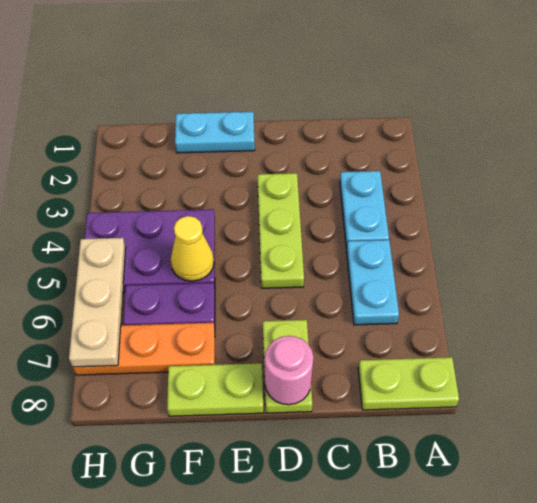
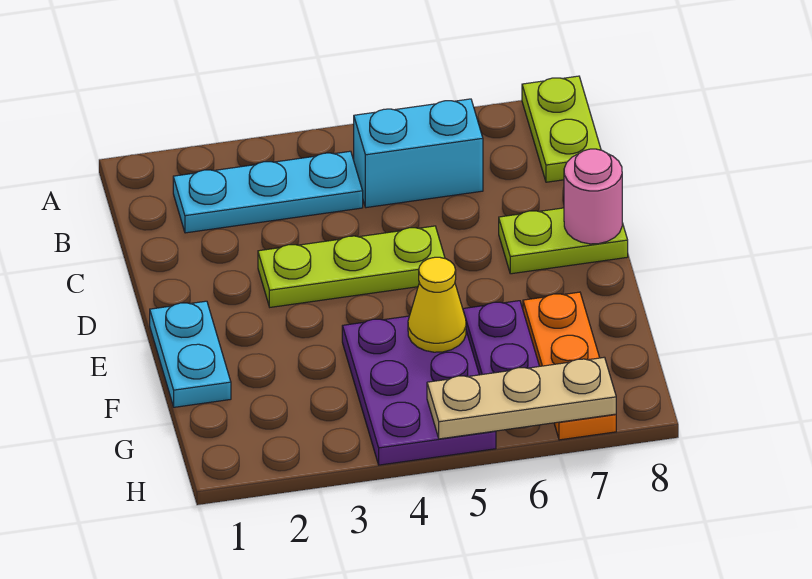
cyan 1x2 plate [340,171,389,248] -> cyan 1x3 plate [173,151,363,233]
cyan 1x2 plate [347,240,399,325] -> cyan 1x2 brick [354,99,483,208]
lime 1x2 plate [167,363,263,416] -> none

